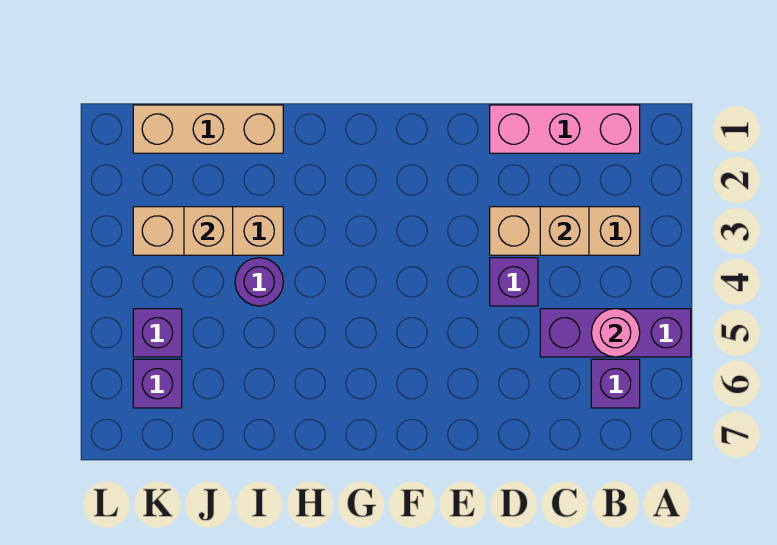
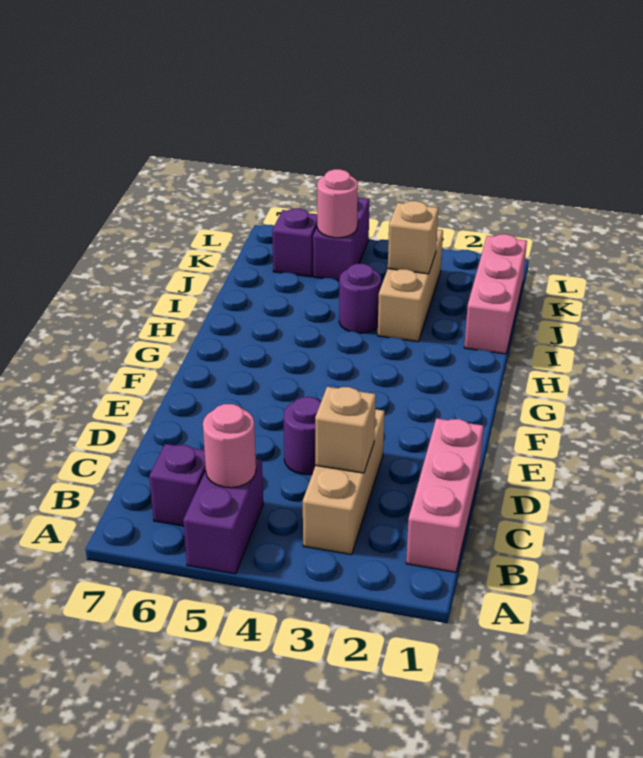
purple 1x3 brick [540,309,691,357] -> purple 1x2 brick [183,458,263,574]
purple 1x1 brick [490,258,538,306] -> purple 1x1 round brick [284,397,321,475]
tan 1x3 brick [133,105,283,153] -> pink 1x3 brick [464,234,527,354]
purple 1x1 brick [133,309,182,357] -> purple 1x2 brick [313,198,370,281]
none -> pink 1x1 round brick [317,169,358,238]

